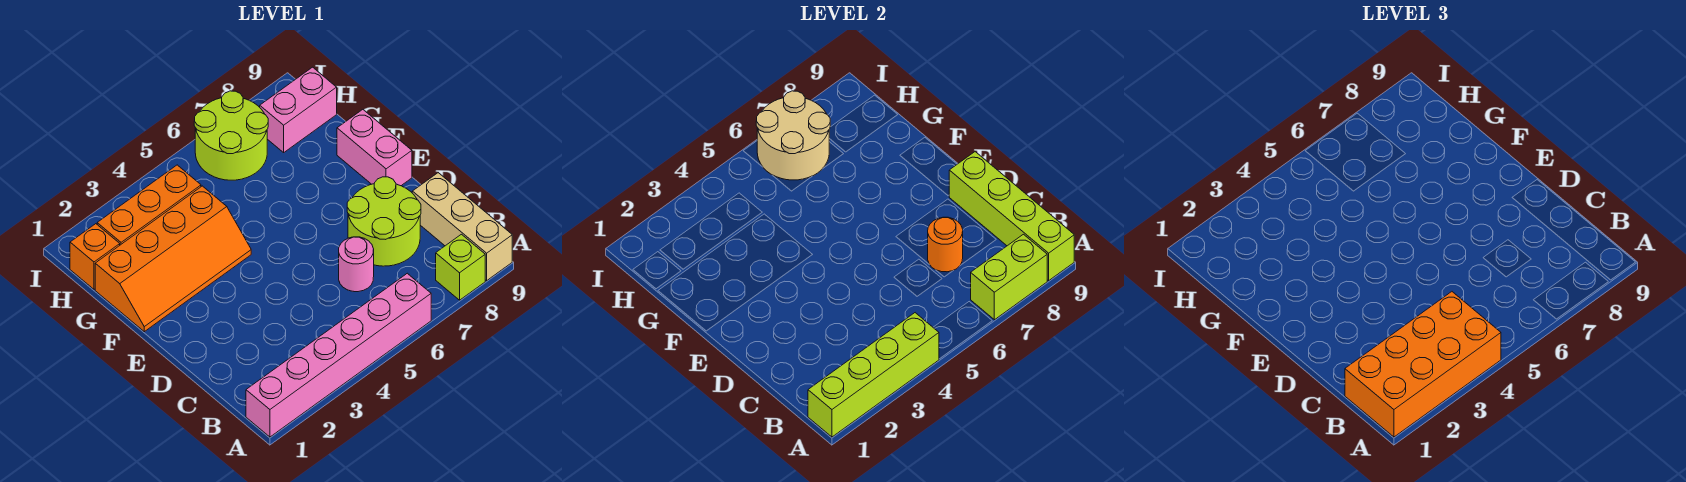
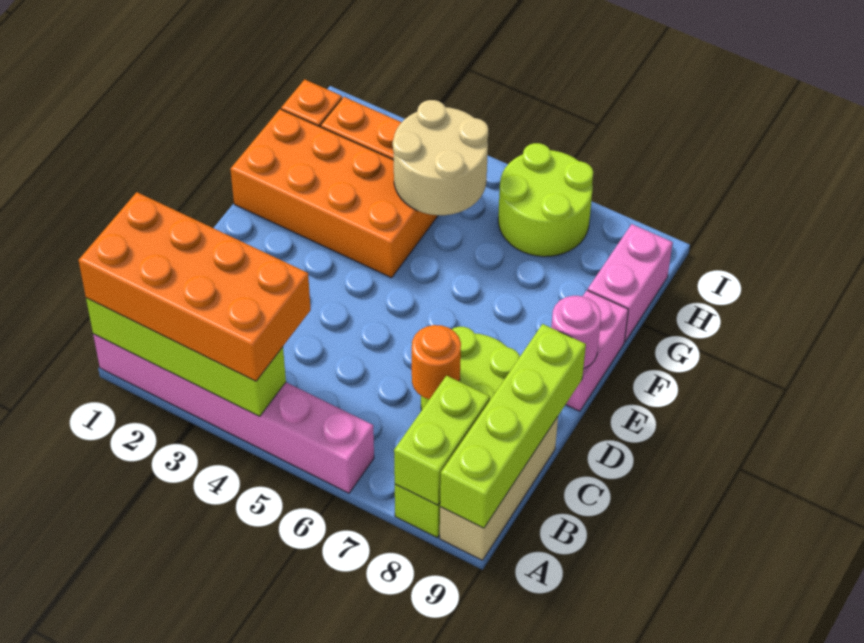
lime 1x2 brick [971,234,1047,320] -> lime 1x2 brick turned to [394,376,490,505]
pink 1x1 round brick [339,237,374,292] -> pink 1x1 round brick moved to [551,296,601,369]
orange 2x4 slope [95,186,251,332] -> orange 2x4 brick [230,109,438,278]
tan 2x2 round brick [756,91,830,180] -> tan 2x2 round brick moved to [393,100,488,215]
pink 1x2 brick [260,67,337,152] -> pink 1x2 brick turned to [588,224,673,342]

